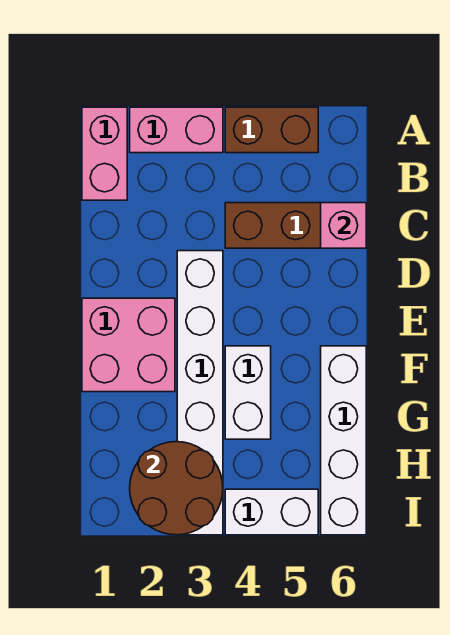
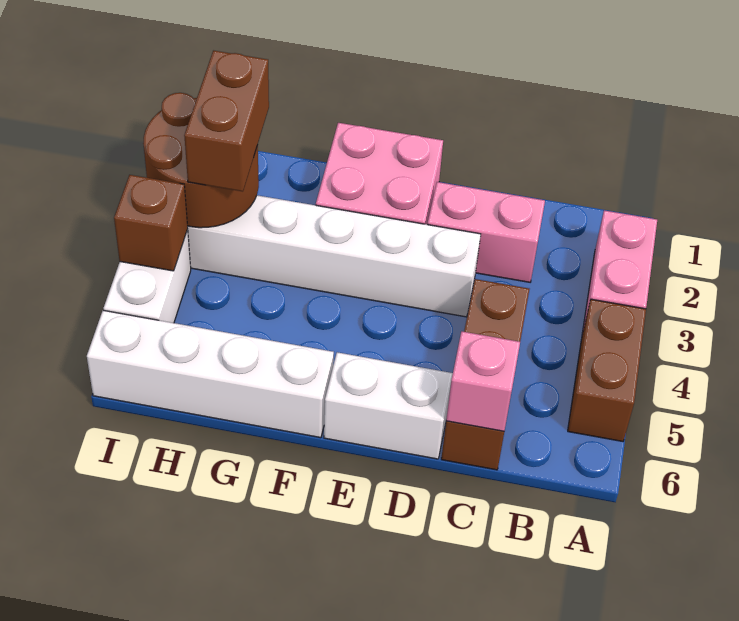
pink 1x2 brick [82,107,127,200] -> pink 1x2 brick moved to [427,182,545,282]
white 1x2 brick [225,346,271,439] -> white 1x2 brick moved to [324,352,453,459]
none -> brown 1x2 brick [184,51,269,191]
none -> brown 1x1 brick [114,175,188,271]

